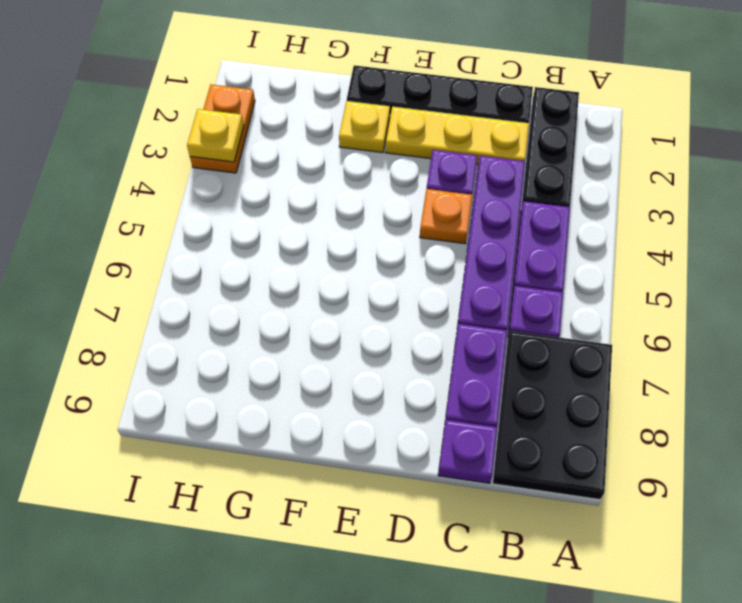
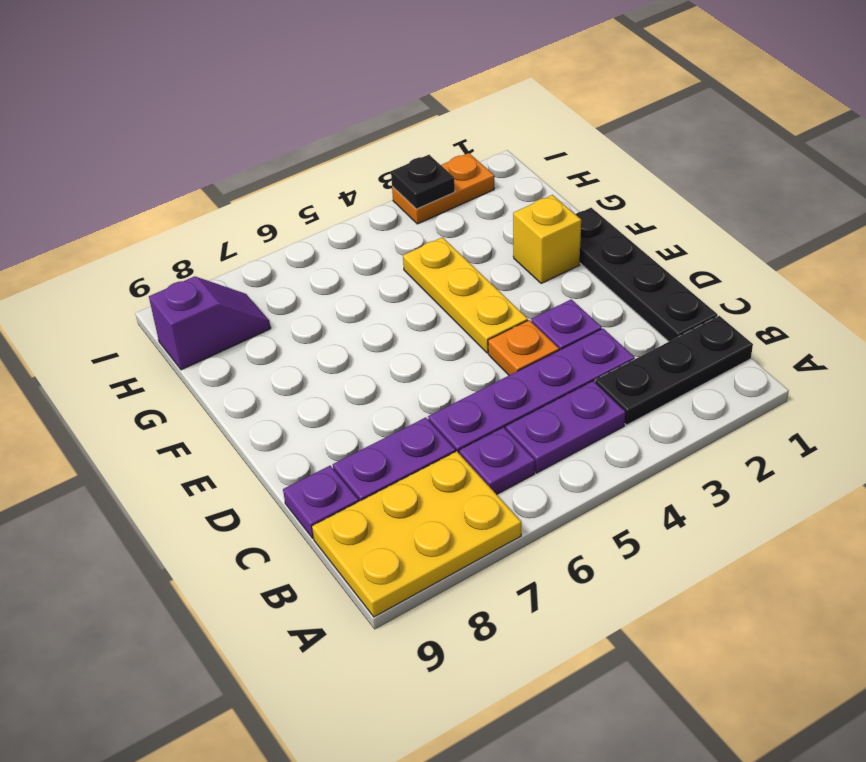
black 2x3 plate [493,331,612,499] -> yellow 2x3 plate [312,451,521,617]
yellow 1x3 plate [386,107,529,164] -> yellow 1x3 plate moved to [403,237,528,353]
yellow 1x1 plate [339,101,390,153] -> yellow 1x1 brick [513,195,581,283]
none -> purple 1x2 slope [149,276,271,370]
yellow 1x1 plate [187,109,244,162] -> black 1x1 plate [391,155,455,209]

